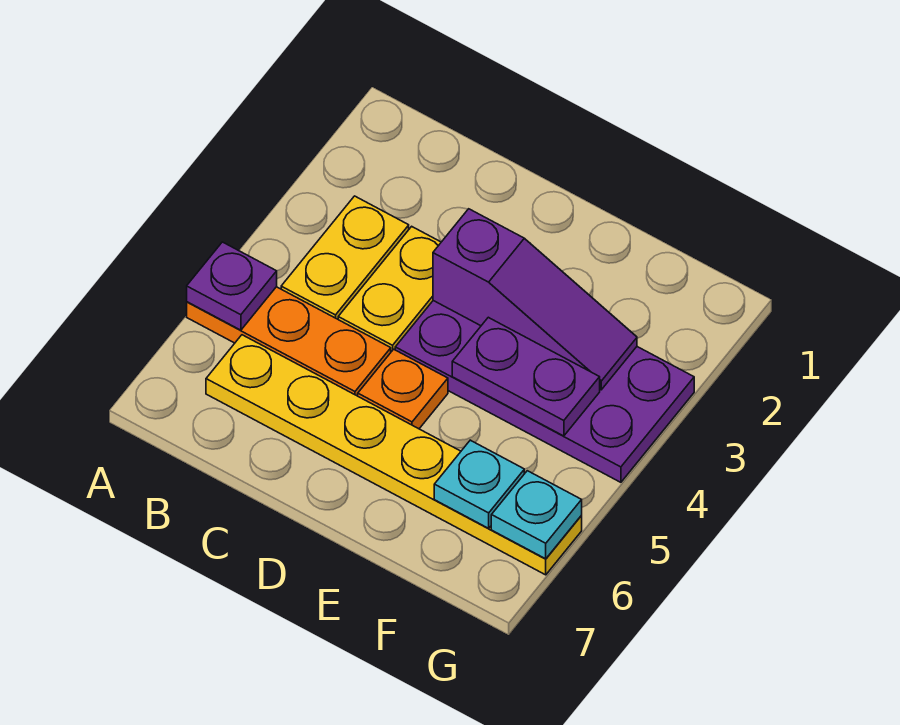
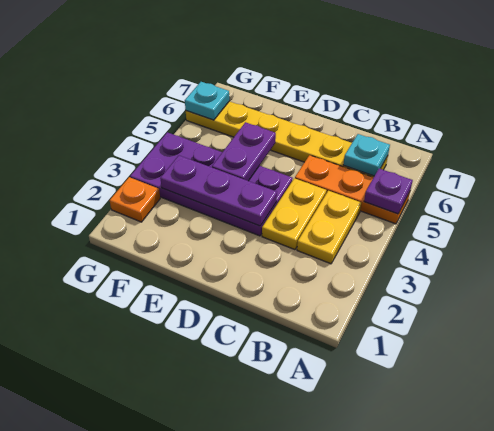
purple 1x3 slope [433,209,637,390] -> purple 1x3 plate [160,156,277,226]
orange 1x1 plate [358,349,448,429] -> orange 1x1 plate moved to [110,177,160,222]
purple 1x2 plate [452,317,600,436] -> purple 1x2 plate turned to [212,122,276,181]
cyan 1x1 plate [434,440,524,529] -> cyan 1x1 plate moved to [343,134,390,176]

